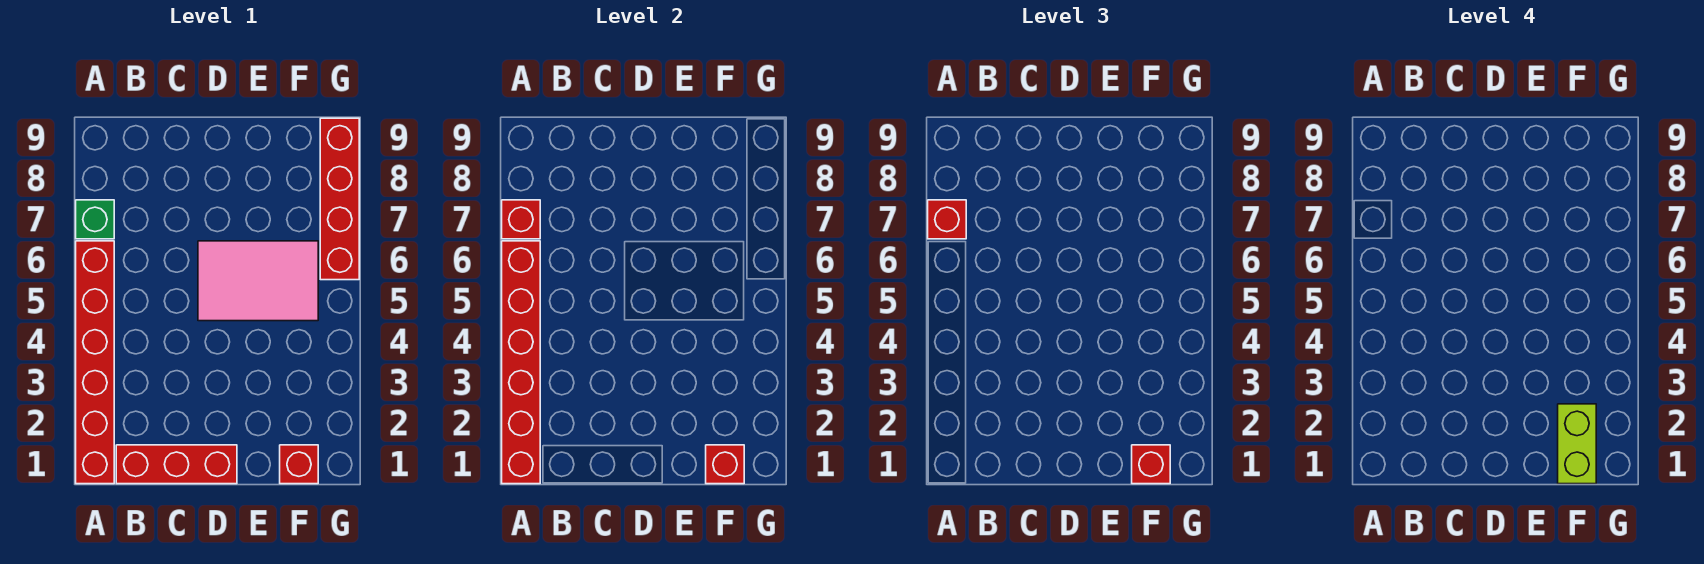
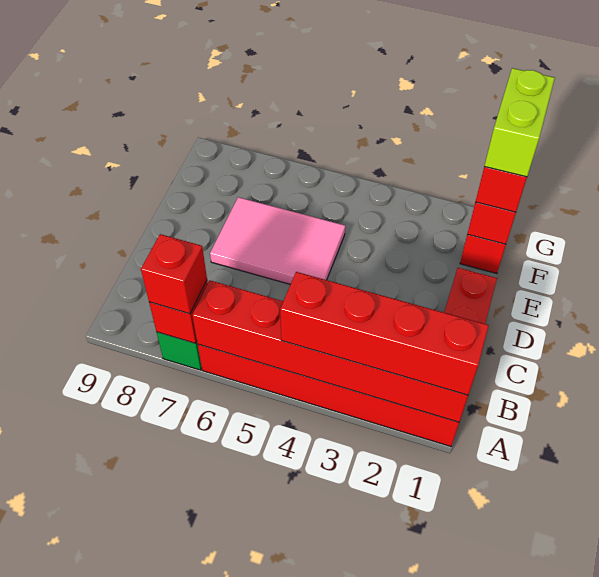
pink 2x3 tile [198,241,318,321] -> pink 2x3 tile turned to [210,197,345,284]
lime 1x2 brick [1558,404,1596,484] -> lime 1x2 brick turned to [484,68,555,177]
red 1x4 brick [320,118,359,280] -> red 1x4 brick moved to [280,272,489,395]

